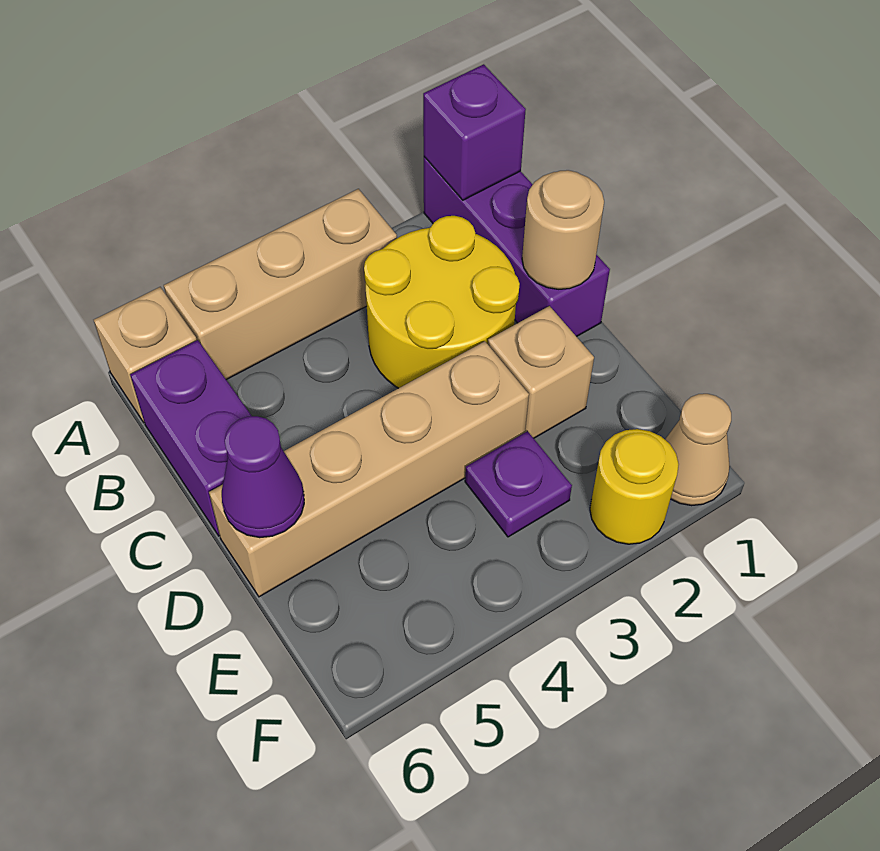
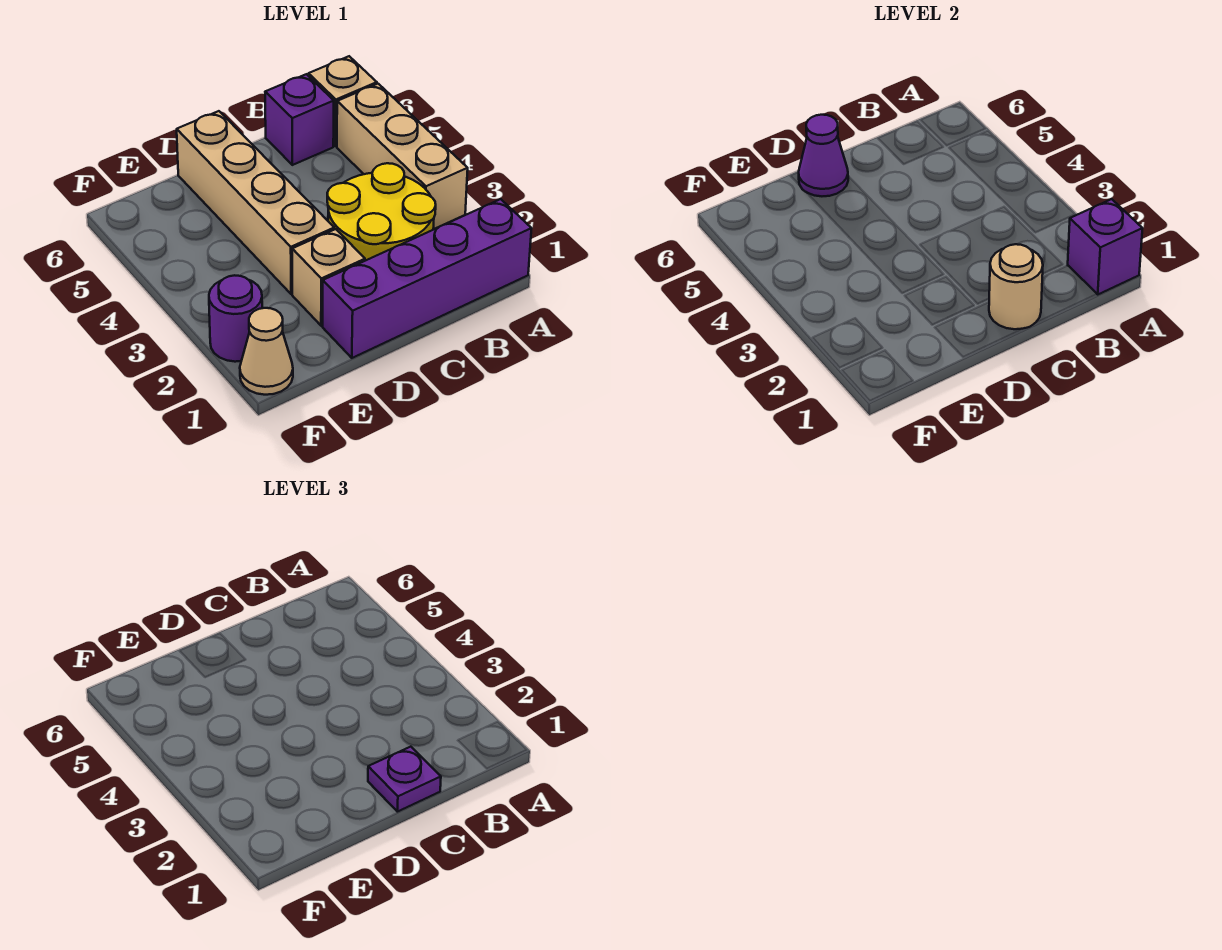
purple 1x3 brick [424,157,610,337] -> purple 1x4 brick [323,199,532,358]
purple 1x2 brick [130,340,251,536] -> purple 1x1 brick [265,74,334,165]
purple 1x1 plate [465,431,572,537] -> purple 1x1 plate moved to [368,747,441,812]
yellow 1x1 round brick [590,429,679,544] -> purple 1x1 round brick [209,275,262,362]

